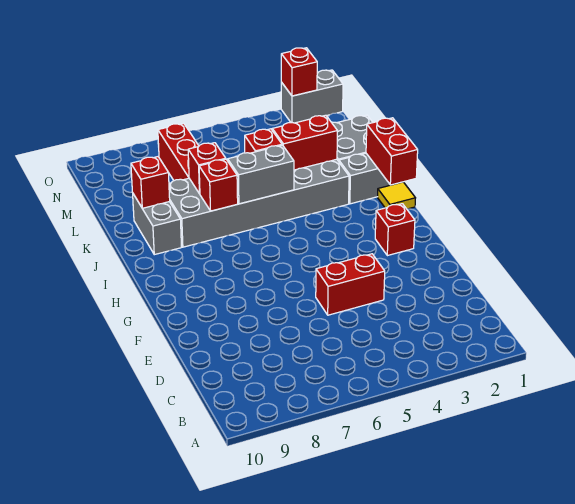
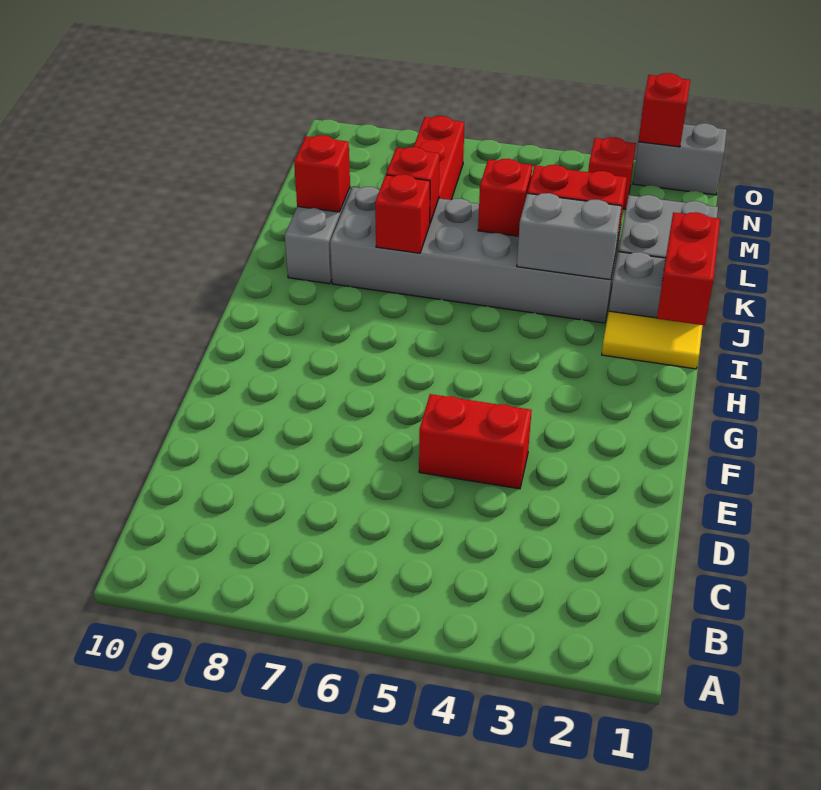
red 1x1 brick [375,204,415,256] -> red 1x1 brick moved to [588,137,636,209]
yellow 1x1 tile [378,182,415,209] -> yellow 1x2 tile [602,311,703,369]
grey 1x2 brick [228,145,294,204] -> grey 1x2 brick moved to [517,193,622,280]

